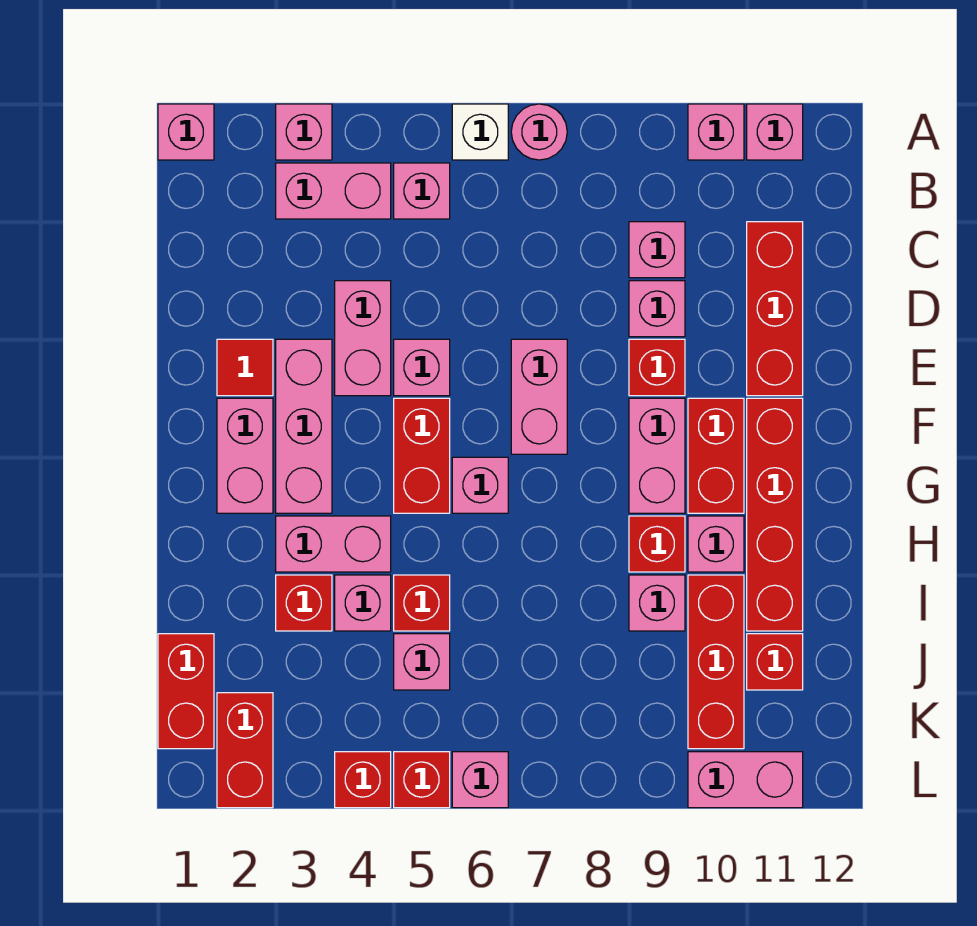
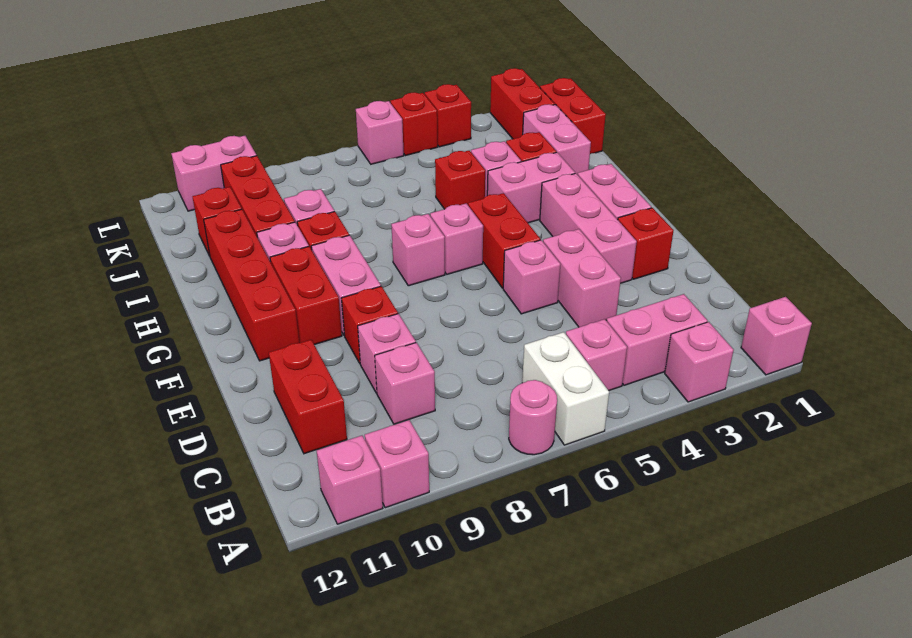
white 1x1 brick [452,104,508,160] -> white 1x2 brick [522,332,609,445]
red 1x3 brick [747,222,803,396] -> red 1x2 brick [269,340,347,454]
red 1x1 tile [217,339,273,396] -> red 1x1 brick [618,208,674,279]
pink 1x2 brick [511,339,567,454] -> pink 1x2 brick moved to [523,104,591,175]
pink 1x1 brick [394,634,450,690] -> pink 1x1 brick moved to [391,214,445,286]

